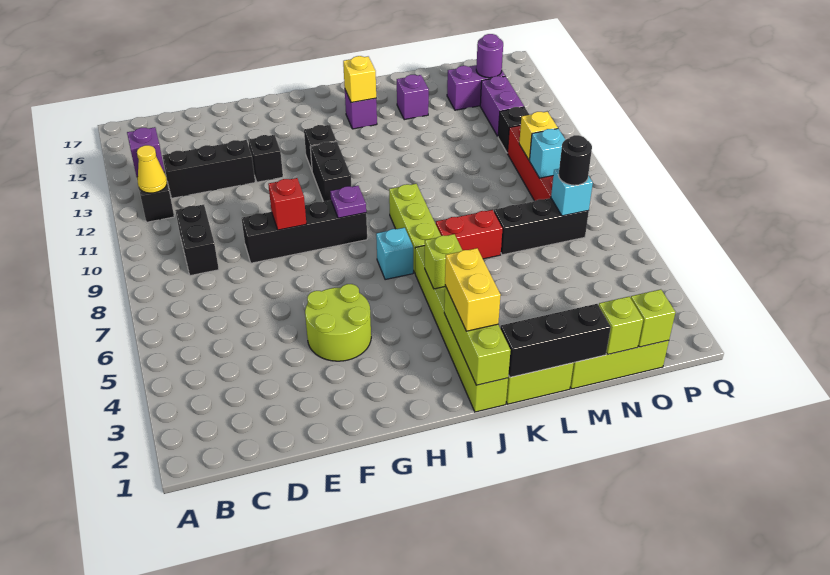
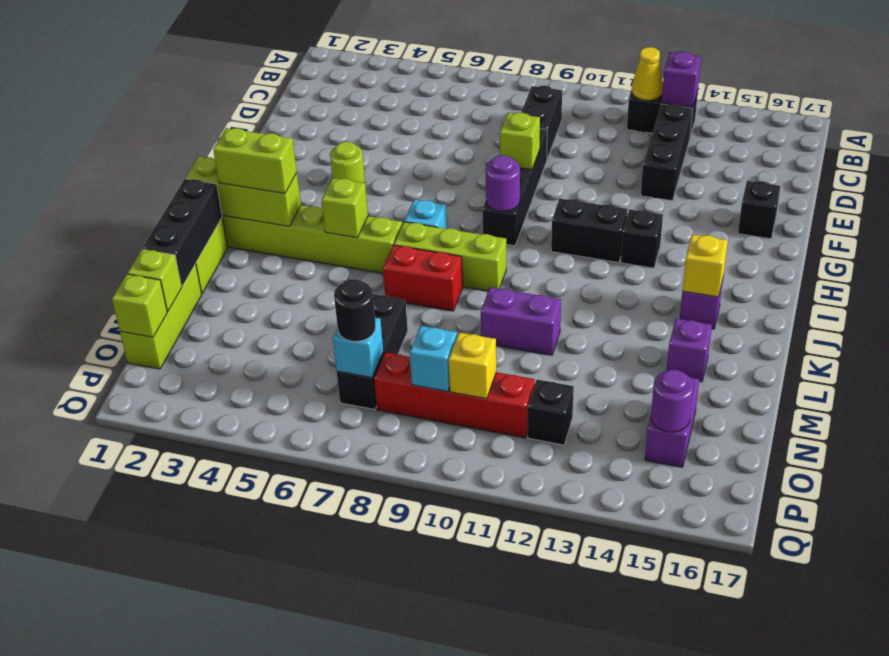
black 1x2 brick [175,205,219,276] -> black 1x2 brick turned to [521,86,562,159]
lime 2x2 round brick [305,284,371,361] -> lime 1x1 round brick [330,142,365,183]
red 1x1 brick [268,178,306,230] -> lime 1x1 brick [500,113,540,170]
black 1x1 brick [248,135,283,182] -> black 1x1 brick moved to [738,181,780,239]
purple 1x1 plate [330,186,366,218] -> purple 1x1 round brick [486,155,520,212]
yellow 1x2 brick [445,248,501,331] -> lime 1x2 brick [213,128,297,193]
red 1x2 brick [436,210,502,259] -> red 1x2 brick turned to [383,245,463,311]
purple 1x2 brick [480,76,524,136] -> purple 1x2 brick moved to [481,287,561,355]

